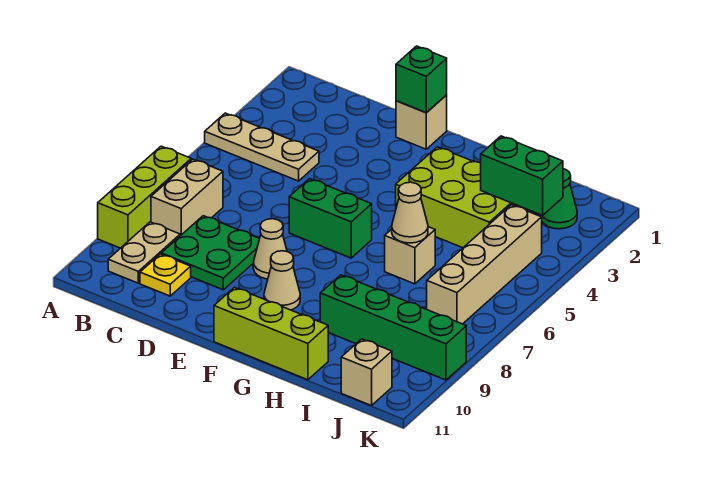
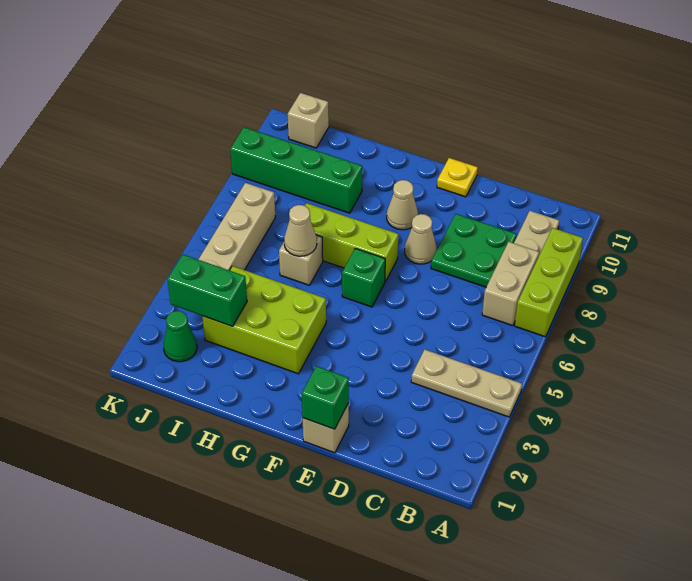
yellow 1x1 plate [140,254,191,296] -> yellow 1x1 plate moved to [437,158,478,197]
green 1x2 brick [289,179,372,258] -> green 1x1 brick [342,248,385,307]
lime 1x3 brick [214,287,328,380] -> lime 1x3 brick moved to [305,203,399,282]

